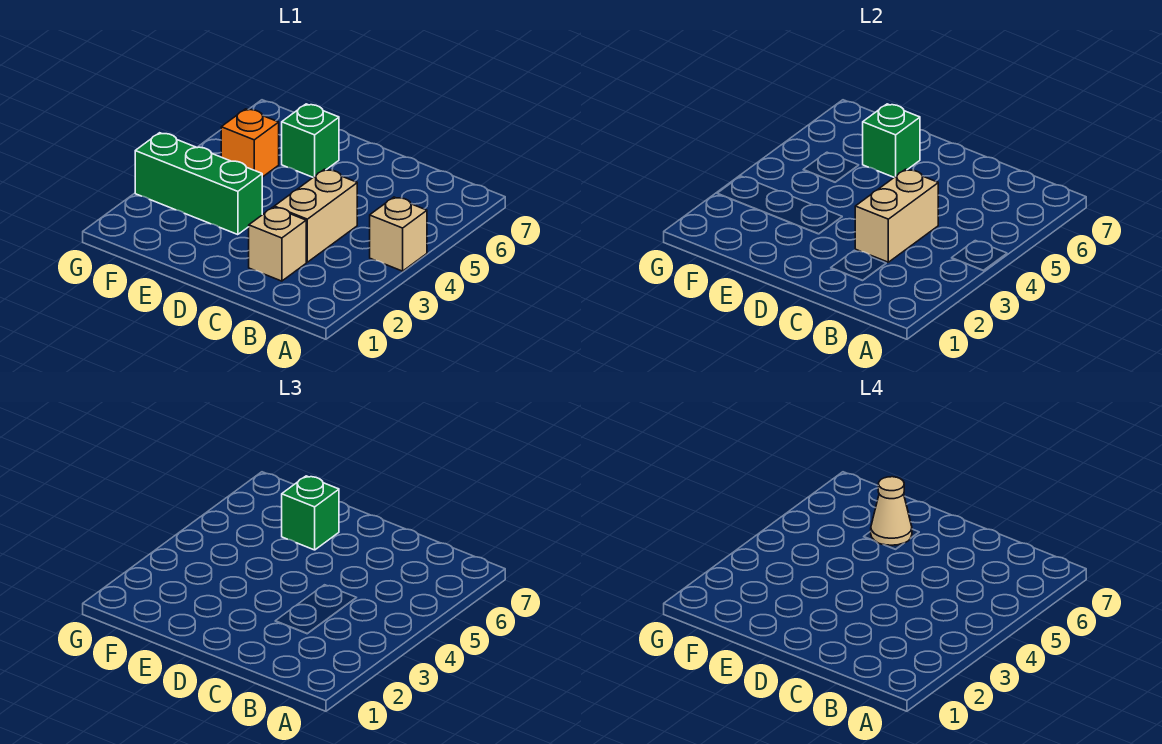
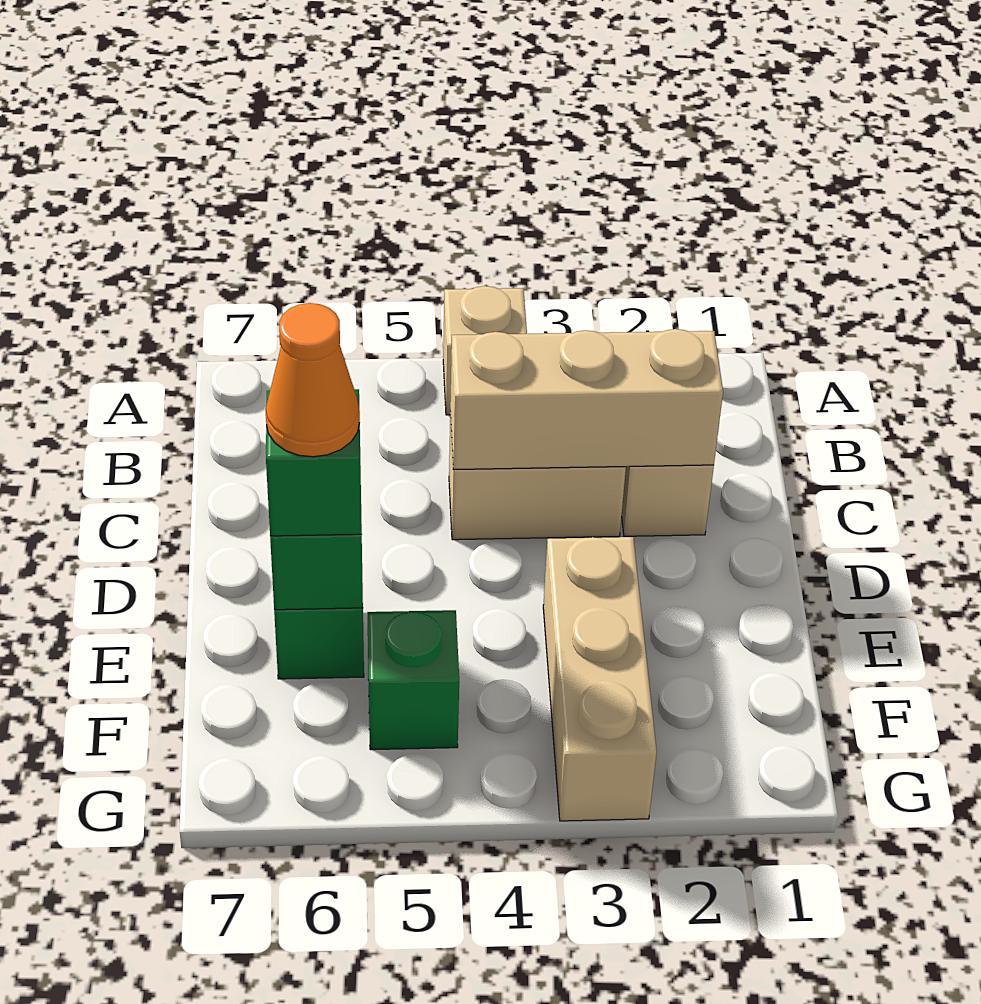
tan 1x2 brick [855,169,938,262] -> tan 1x3 brick [450,329,723,470]
green 1x3 brick [135,133,262,235] -> tan 1x3 brick [543,537,657,821]
tan 1x1 cone [871,477,912,545] -> orange 1x1 cone [266,303,360,457]
orange 1x1 brick [221,109,279,177] -> green 1x1 brick [367,610,459,750]

